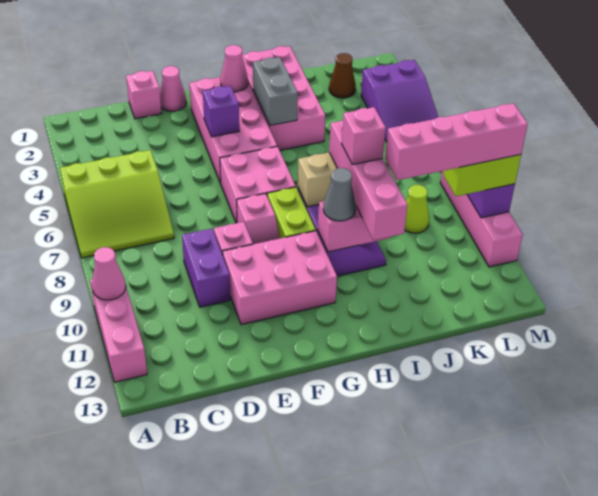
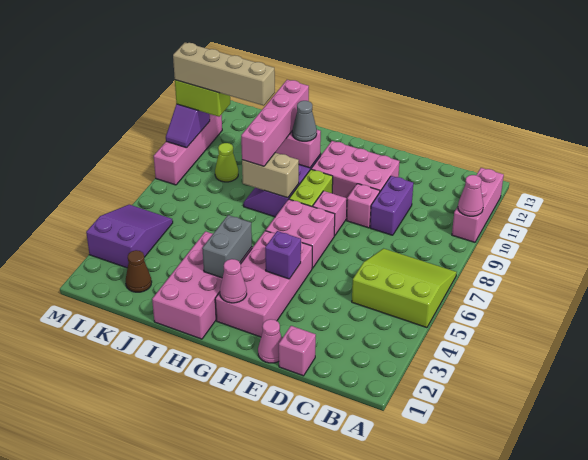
pink 1x1 brick [342,107,386,165] -> none
pink 1x4 brick [385,103,528,180] -> tan 1x4 brick [173,43,275,106]

